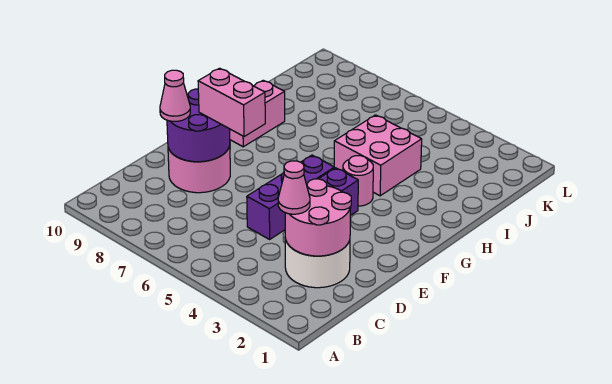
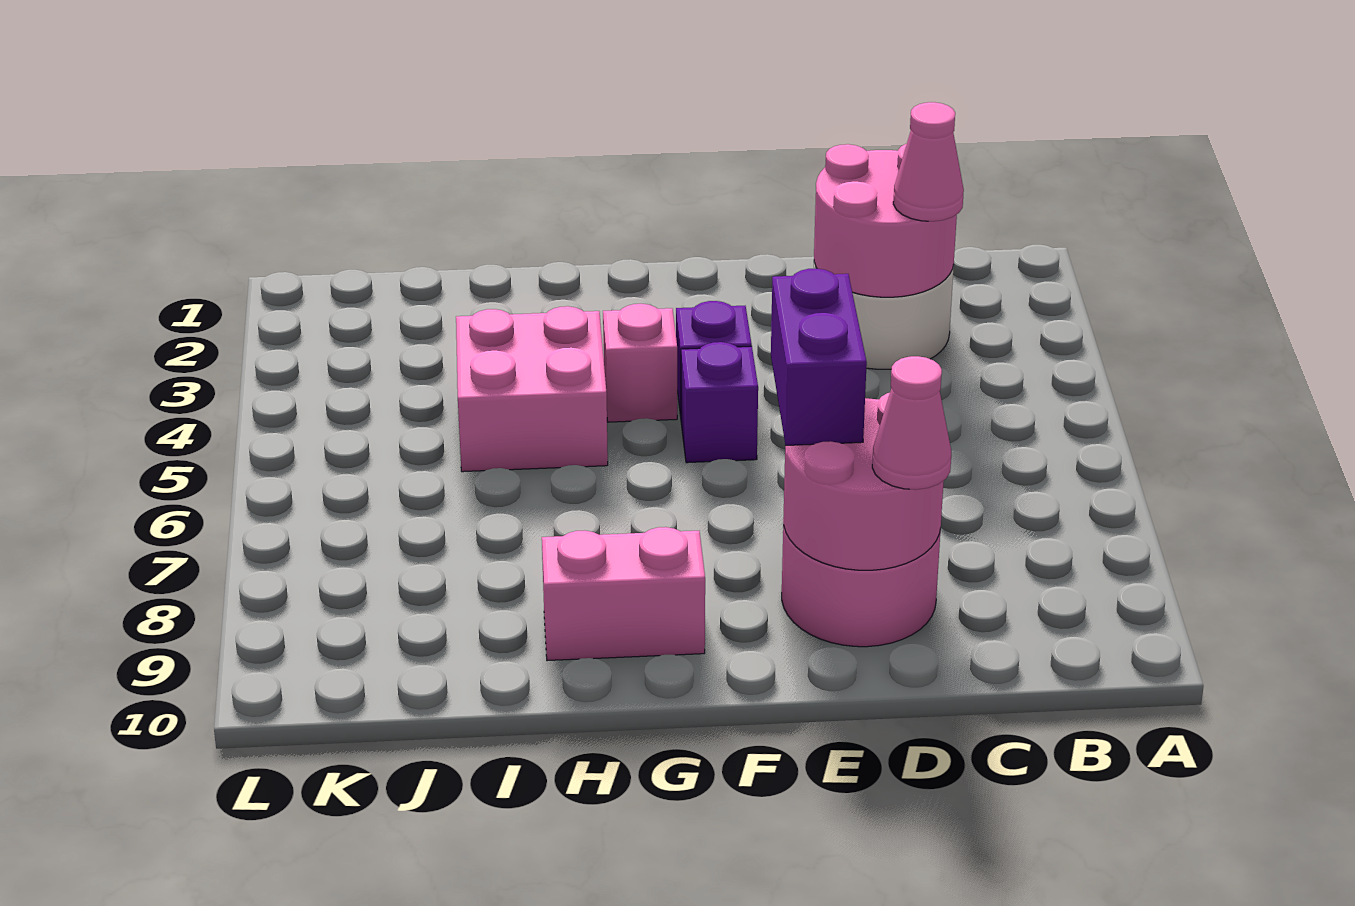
purple 1x3 brick [247,155,334,239] -> purple 1x1 brick [681,342,758,463]
purple 2x2 round brick [167,89,230,162] -> pink 2x2 round brick [783,393,944,570]
pink 1x2 brick [198,68,265,137] -> purple 1x2 brick [771,268,867,446]
pink 1x1 round brick [343,156,373,206] -> pink 1x1 brick [603,304,677,422]

